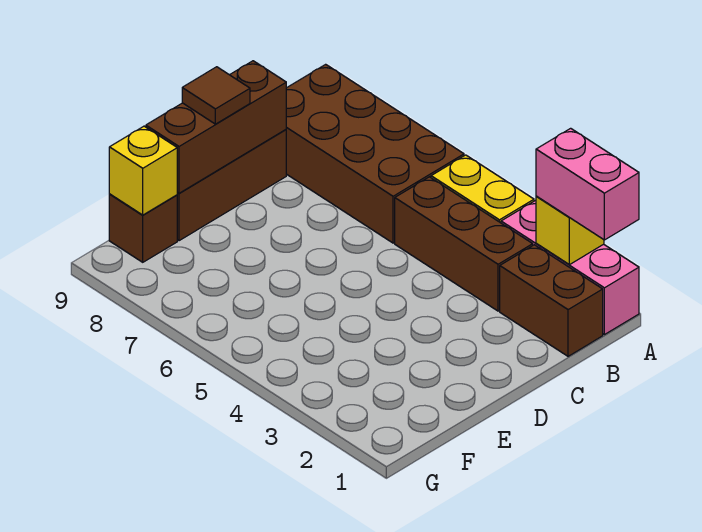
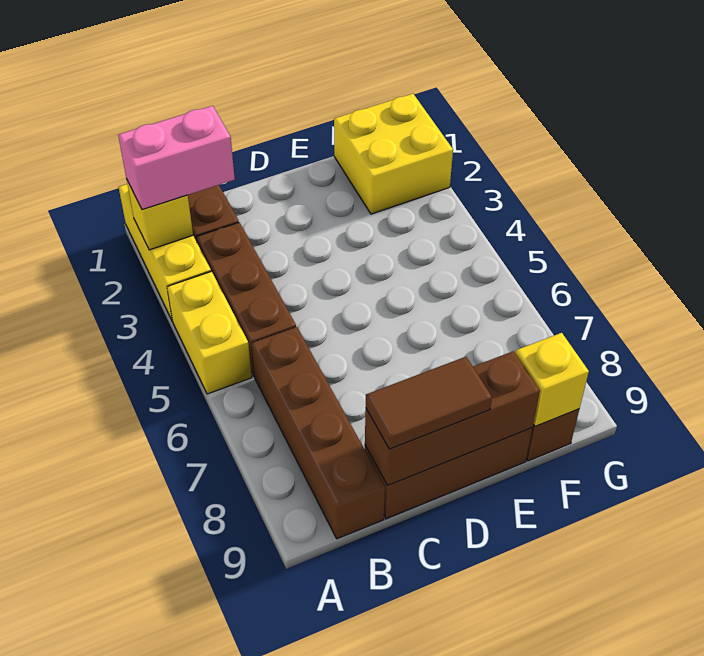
pink 1x3 brick [501,200,639,335] -> yellow 1x3 brick [119,184,211,321]
pink 1x2 brick [536,128,639,240] -> pink 1x2 brick turned to [118,106,235,210]
brown 2x4 brick [286,64,464,243] -> brown 1x4 brick [252,327,385,539]
brown 1x1 tile [182,67,250,124] -> brown 1x2 tile [366,357,492,449]
none -> yellow 2x2 brick [334,94,453,214]

